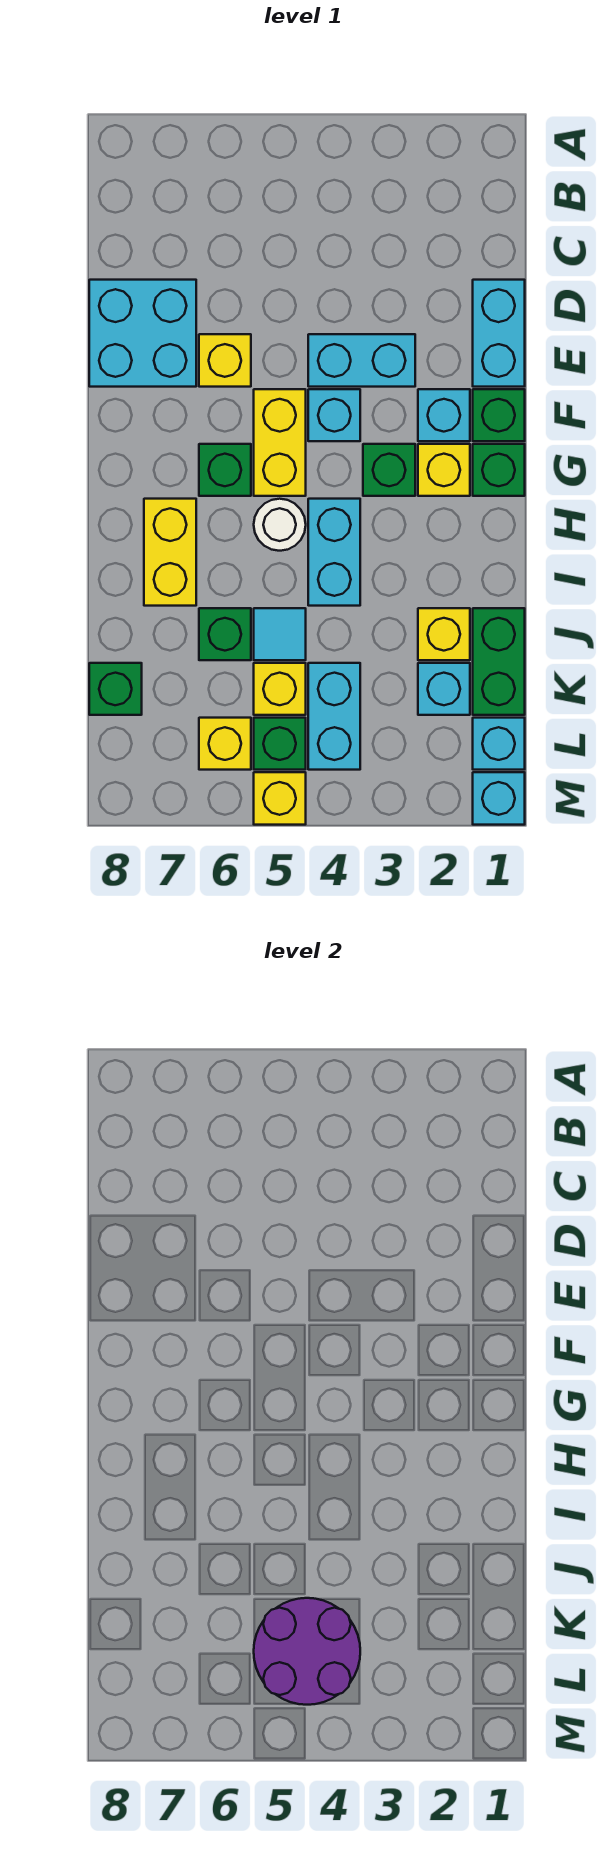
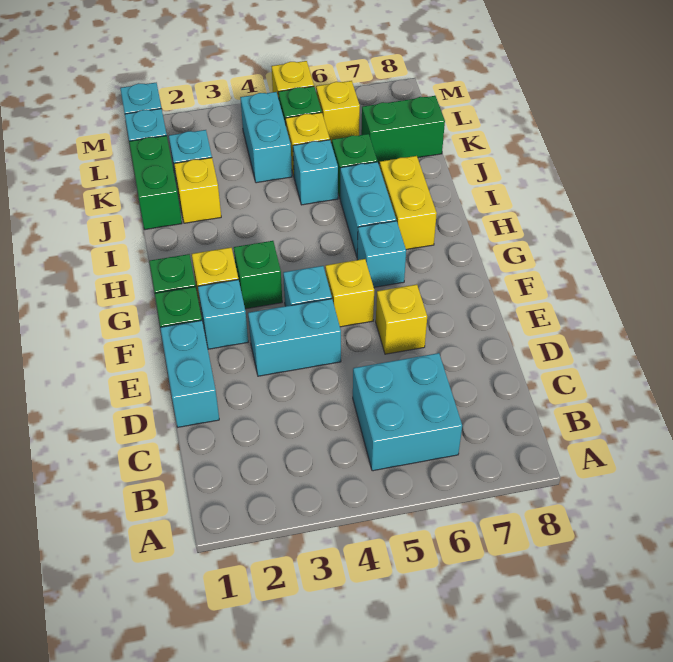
cyan 2x2 brick [89,280,196,387] -> cyan 2x2 brick moved to [353,353,462,471]
yellow 1x2 brick [254,389,306,496] -> yellow 1x1 brick [325,259,374,327]
green 1x1 brick [199,444,251,496] -> cyan 1x1 brick [357,221,406,287]
cyan 1x2 brick [308,499,360,606] -> cyan 1x2 brick moved to [340,162,396,256]
white 1x1 round brick [254,499,306,551] -> none
cyan 1x1 tile [254,608,306,660] -> cyan 1x1 brick [293,140,338,205]
purple 2x2 round brick [254,1598,360,1705] -> none
green 1x1 brick [89,663,142,715] -> green 1x2 brick [361,96,445,164]

